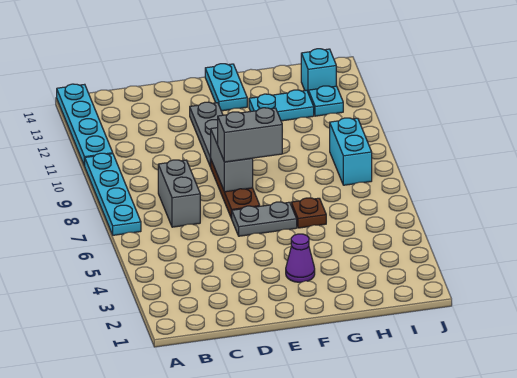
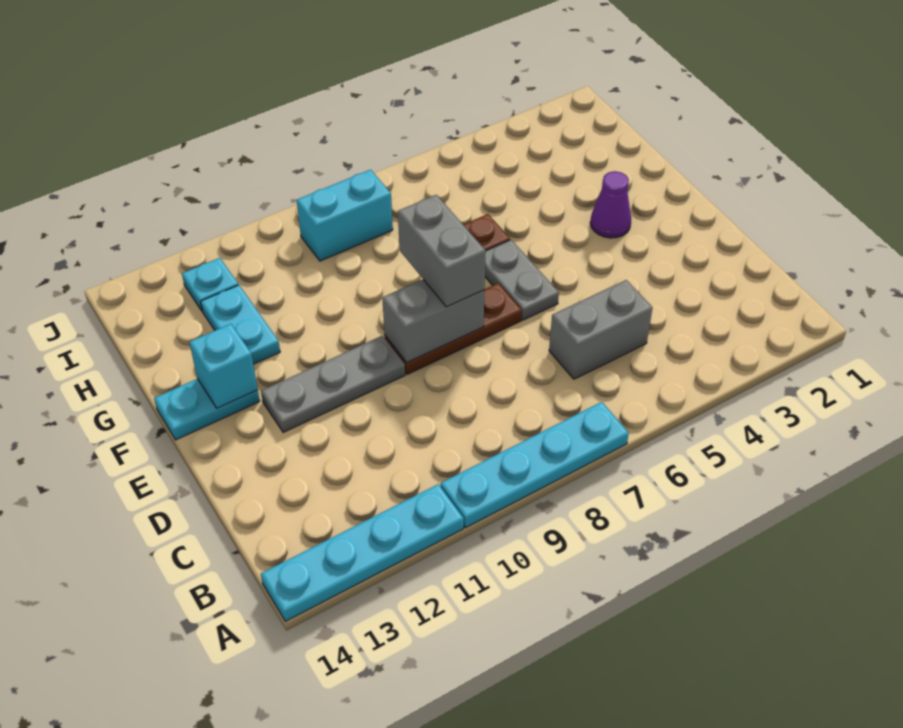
grey 1x2 brick [158,160,200,227] -> grey 1x2 brick moved to [549,280,652,379]
cyan 1x1 brick [301,49,336,91] -> cyan 1x1 brick moved to [189,324,258,408]

